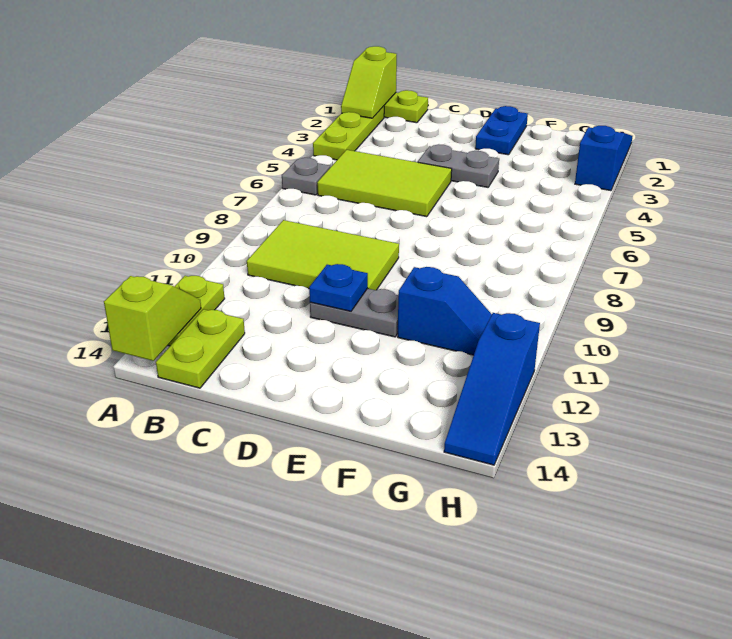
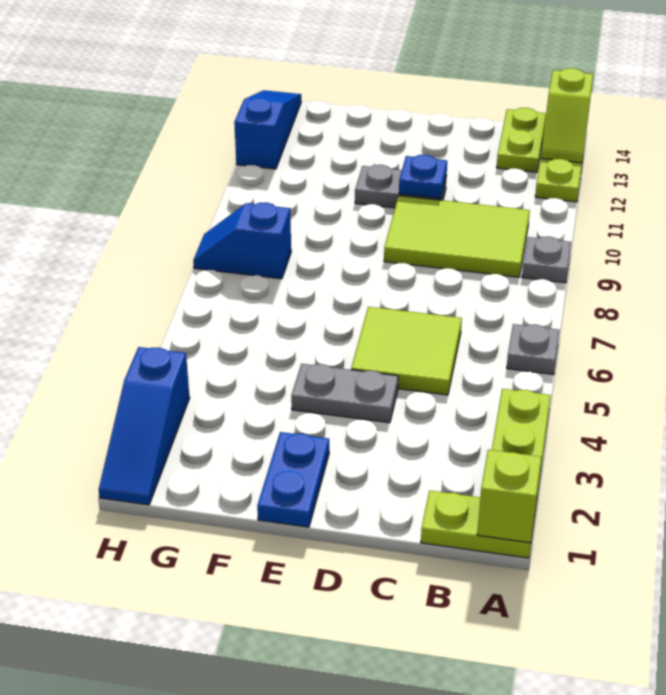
none -> grey 1x1 plate [522,236,571,283]
lime 2x3 tile [317,150,452,217] -> lime 2x2 tile [351,307,462,395]
blue 1x2 slope [398,267,492,355] -> blue 1x2 slope moved to [193,202,291,279]

